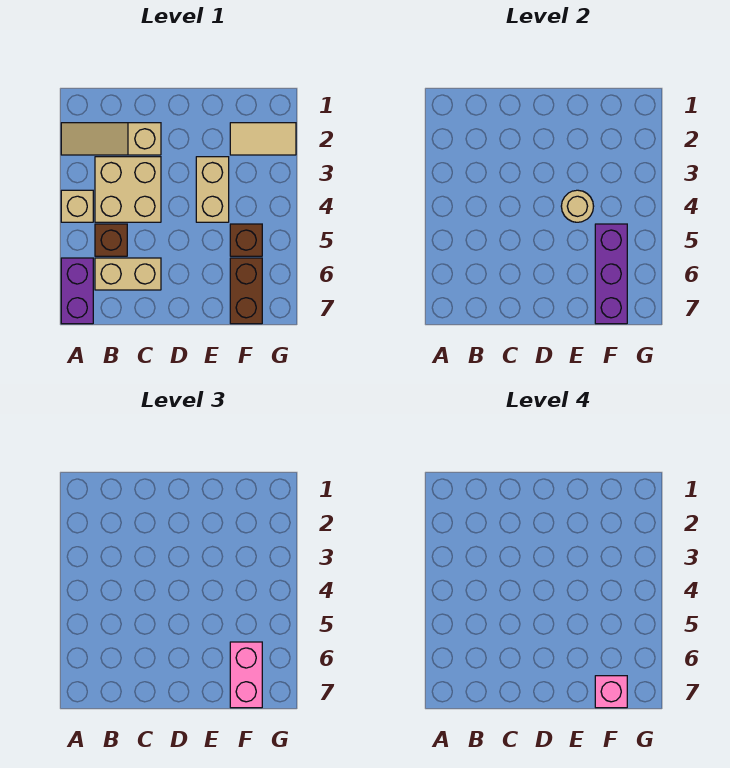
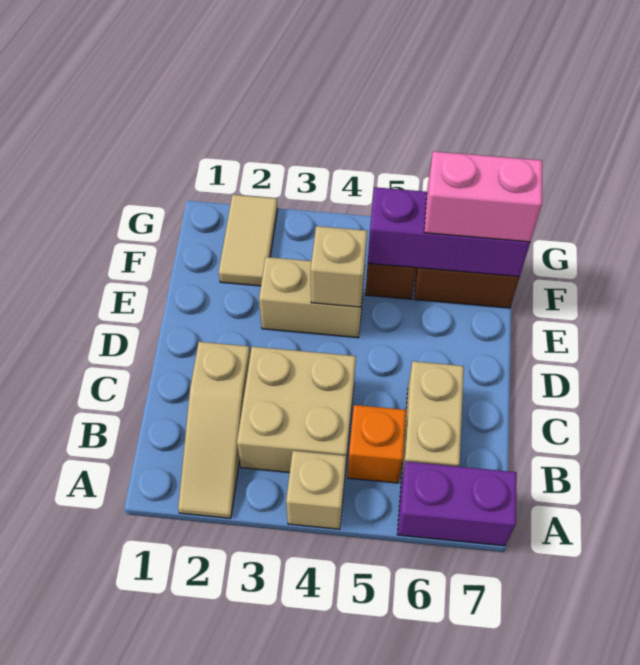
brown 1x1 brick [95,224,127,256] -> orange 1x1 brick [348,405,406,483]
tan 1x1 round brick [561,190,594,222] -> tan 1x1 brick [311,226,367,307]
pink 1x1 brick [595,676,627,708] -> none

